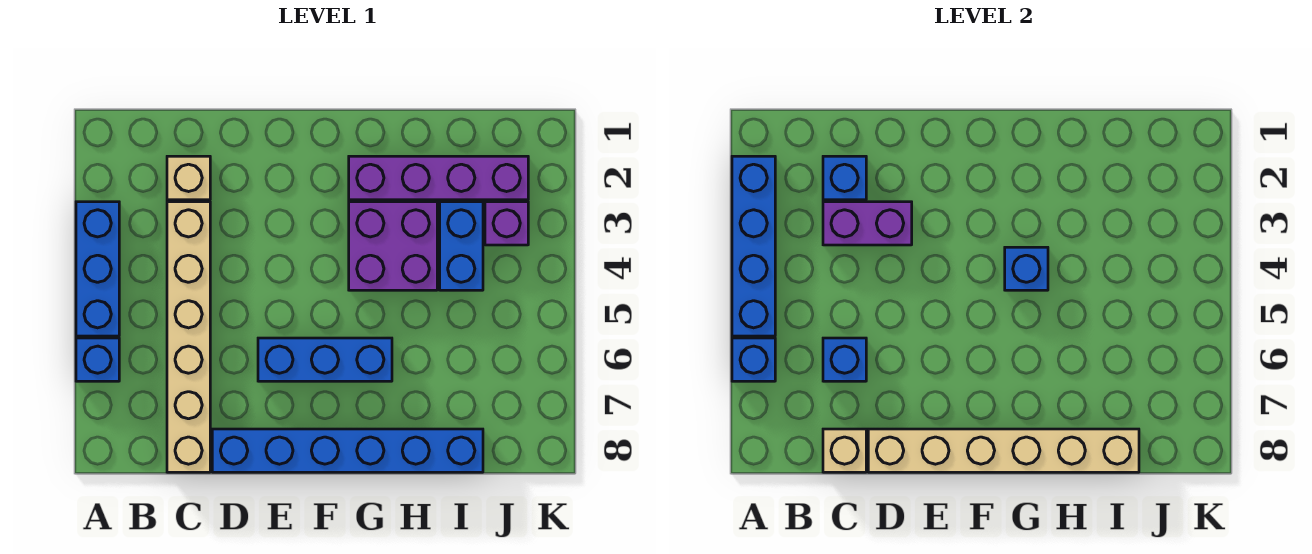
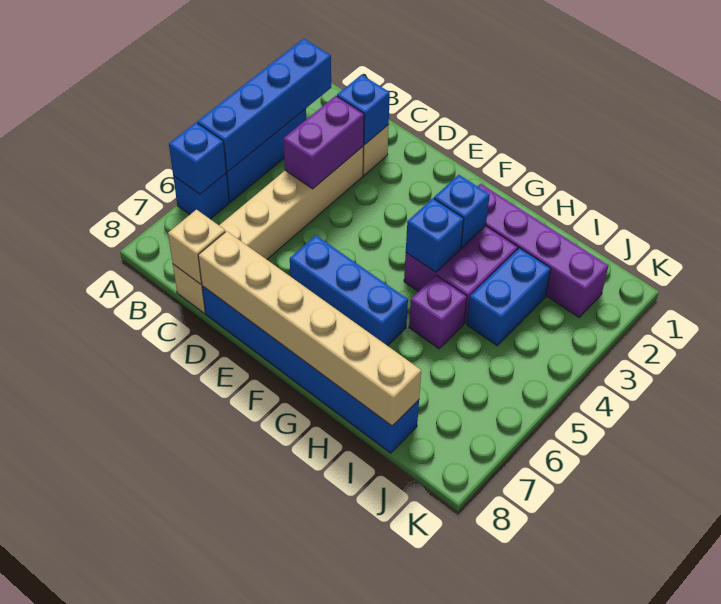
purple 1x2 brick [823,202,912,245] -> purple 1x2 brick turned to [283,96,364,189]
blue 1x1 brick [823,338,866,381] -> blue 1x1 brick moved to [434,175,490,248]
purple 1x1 brick [485,202,528,245] -> purple 1x1 brick moved to [409,275,467,349]

